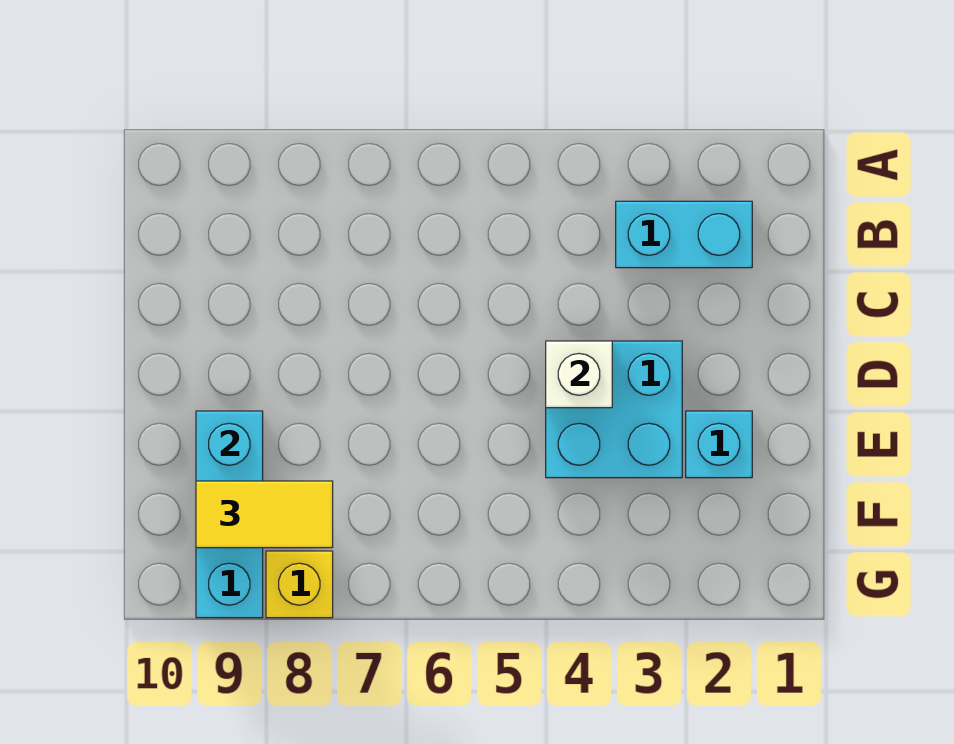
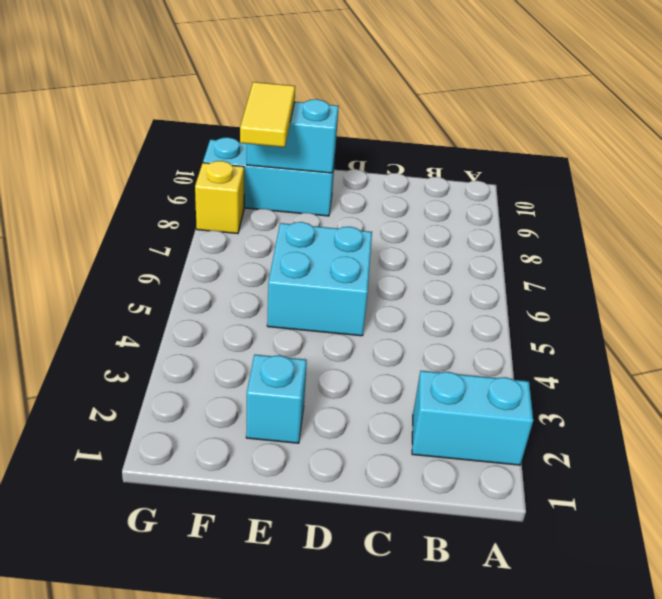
cyan 1x2 brick [616,201,752,268] -> cyan 1x2 brick turned to [412,371,533,465]
cyan 2x2 brick [546,341,682,478] -> cyan 2x2 brick moved to [267,222,372,336]
white 1x1 brick [546,341,612,408] -> none

